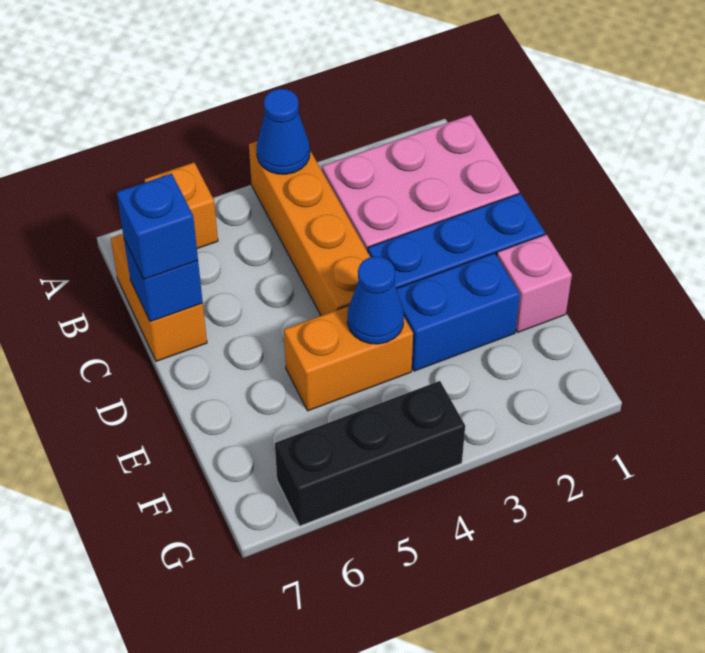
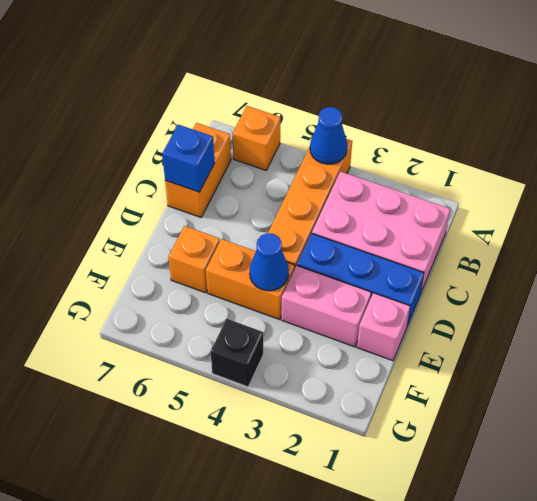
blue 1x1 brick [117,174,198,279] -> none
blue 1x2 brick [396,253,520,371] -> pink 1x2 brick [281,266,371,347]
none -> orange 1x1 brick [168,226,220,293]
black 1x3 brick [275,381,465,526] -> black 1x1 brick [211,319,263,387]

